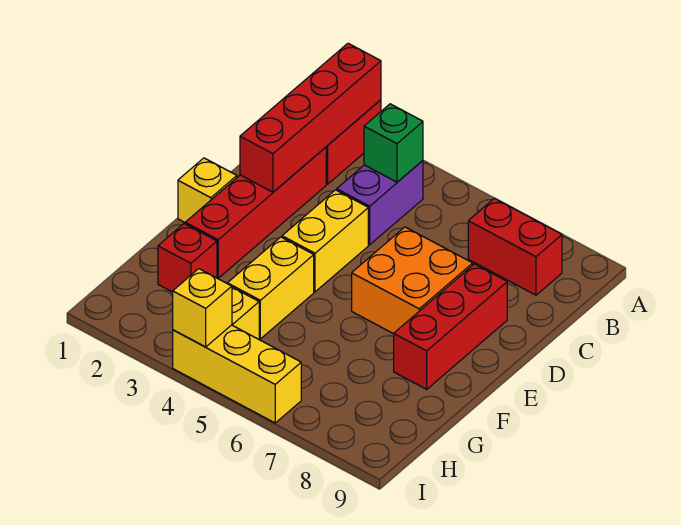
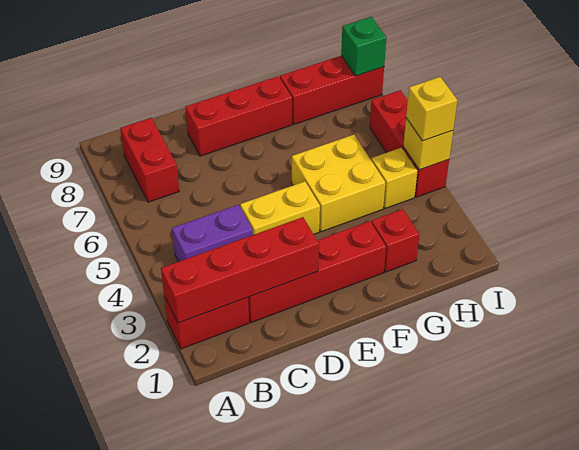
green 1x1 brick [364,104,423,182] -> green 1x1 brick moved to [341,17,386,76]
orange 2x2 brick [352,227,473,334] -> none
yellow 1x1 brick [178,158,237,222] -> yellow 1x1 brick moved to [406,77,457,141]
yellow 1x2 brick [227,237,314,339] -> yellow 2x2 brick [292,135,385,232]
none -> red 1x3 brick [280,56,384,124]
yellow 1x3 brick [173,325,301,423] -> red 1x3 brick [370,90,449,197]

